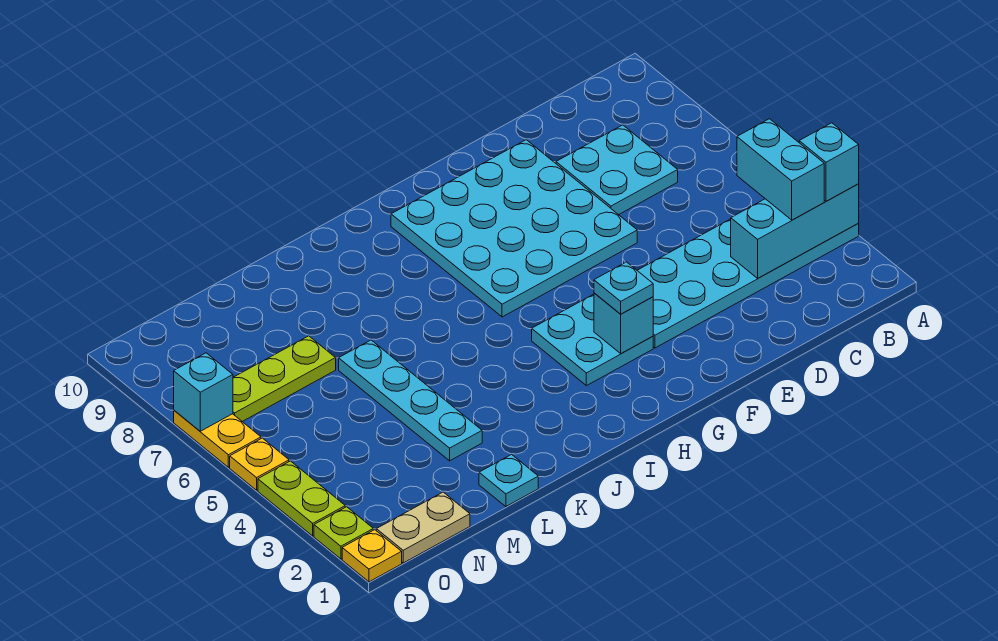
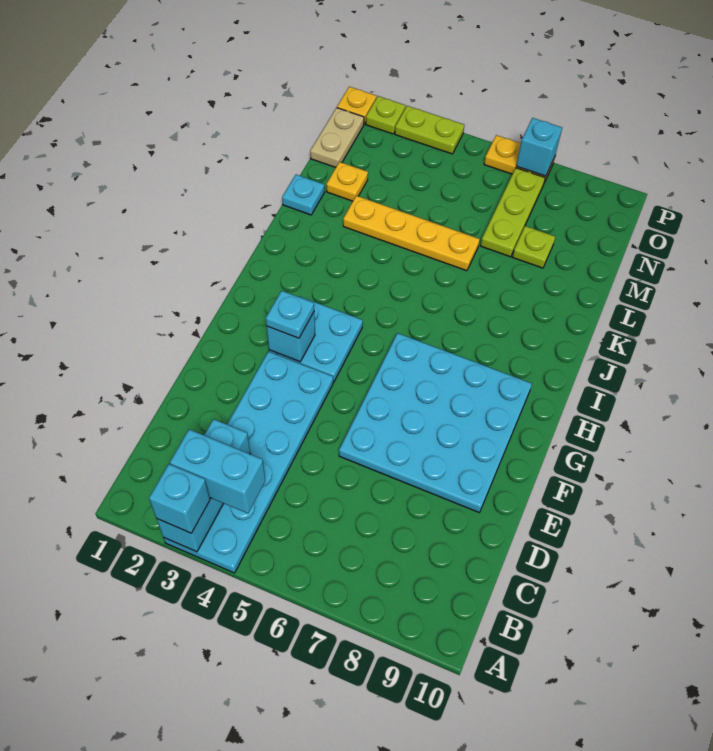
cyan 2x2 plate [556,125,678,215] -> none
cyan 1x4 plate [339,340,482,461] -> yellow 1x4 plate [343,196,480,271]
none -> lime 1x1 plate [513,226,555,268]
yellow 1x1 plate [230,438,289,490] -> yellow 1x1 plate moved to [326,162,368,201]

